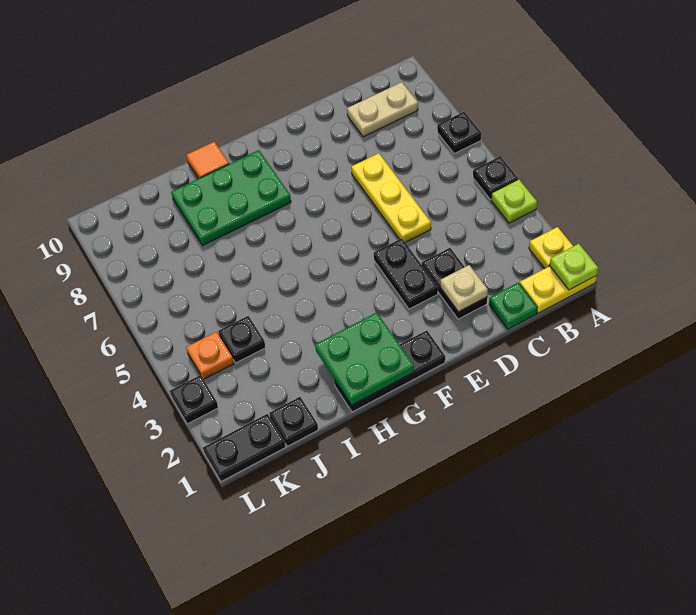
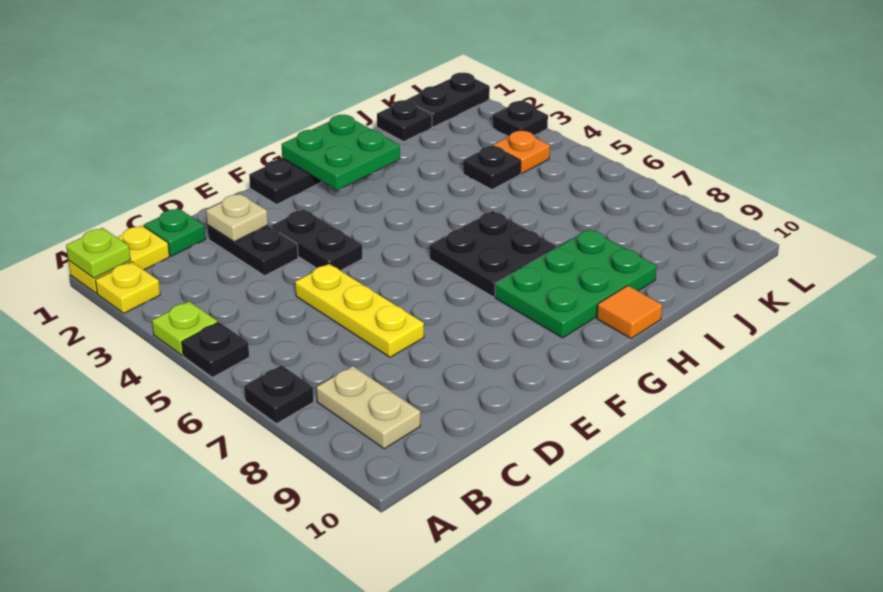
tan 1x2 plate [347,82,418,137] -> tan 1x2 plate turned to [316,366,420,449]
none -> black 2x2 plate [430,211,557,297]

